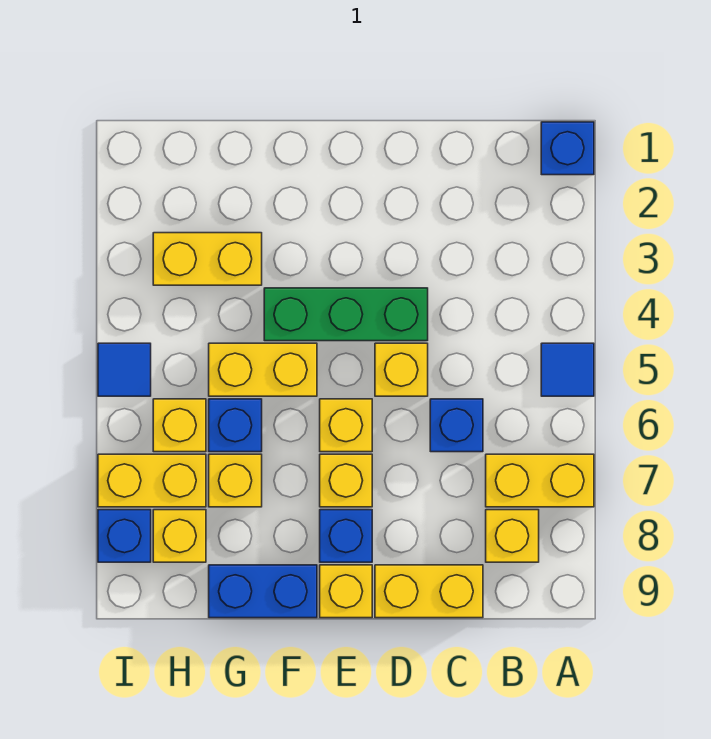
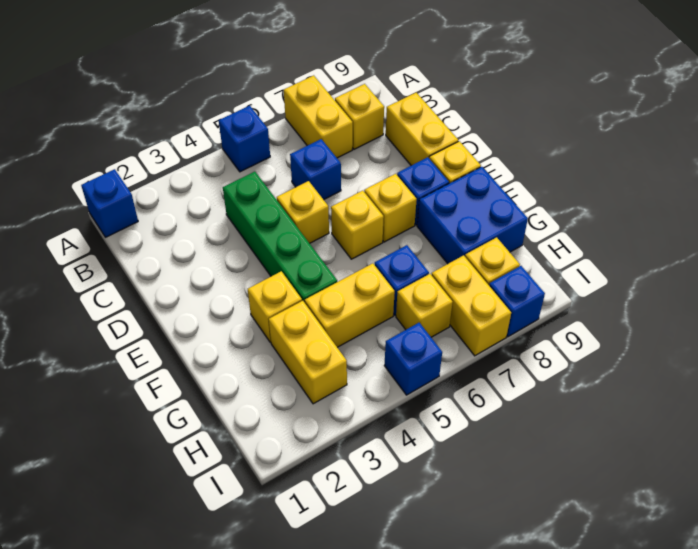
blue 1x1 tile [541,343,594,396] -> blue 1x1 brick [219,106,270,172]
green 1x3 brick [264,288,428,341] -> green 1x4 brick [223,172,337,302]
yellow 1x2 brick [209,343,317,396] -> yellow 1x2 brick turned to [305,263,395,347]
blue 1x2 brick [209,565,317,618] -> blue 2x2 brick [417,167,528,264]
yellow 1x1 brick [209,454,262,507] -> yellow 1x1 brick moved to [248,271,302,342]
blue 1x1 tile [98,343,151,396] -> blue 1x1 brick [384,323,442,395]

